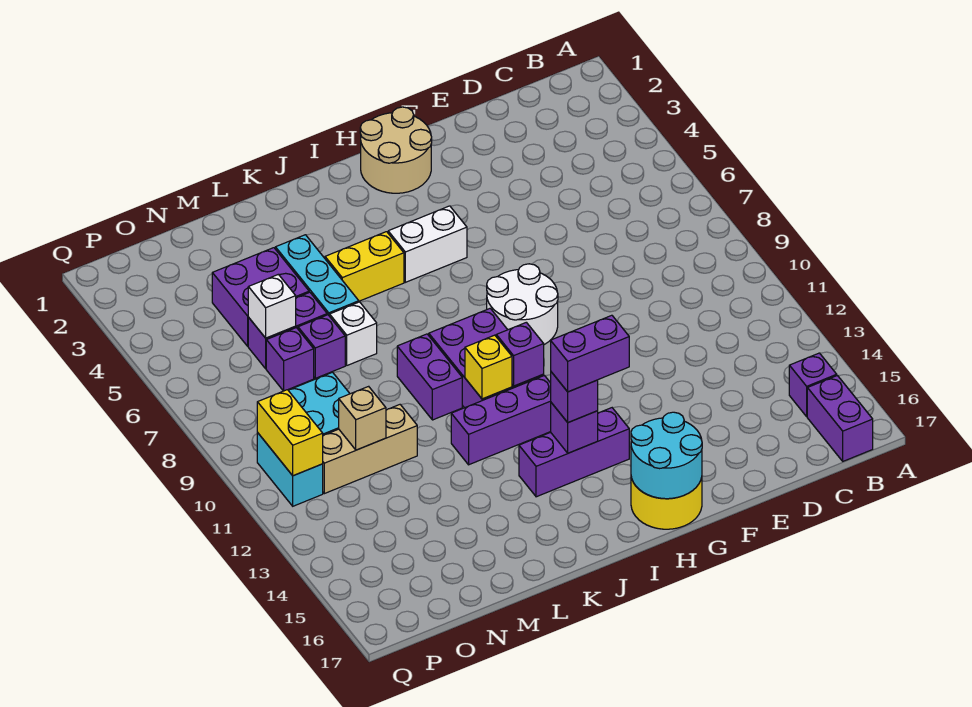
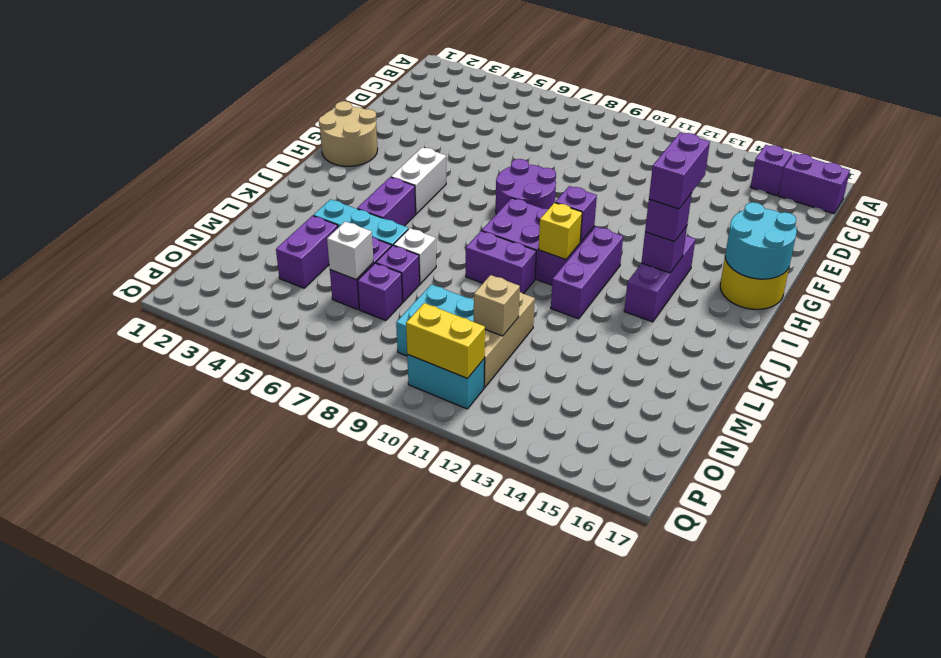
white 2x2 round brick [487,264,558,345] -> purple 2x2 round brick [496,159,556,214]
yellow 1x2 brick [325,232,404,301] -> purple 1x2 brick [357,177,416,226]
purple 2x2 brick [212,248,309,346] -> purple 1x2 brick [276,216,338,288]

